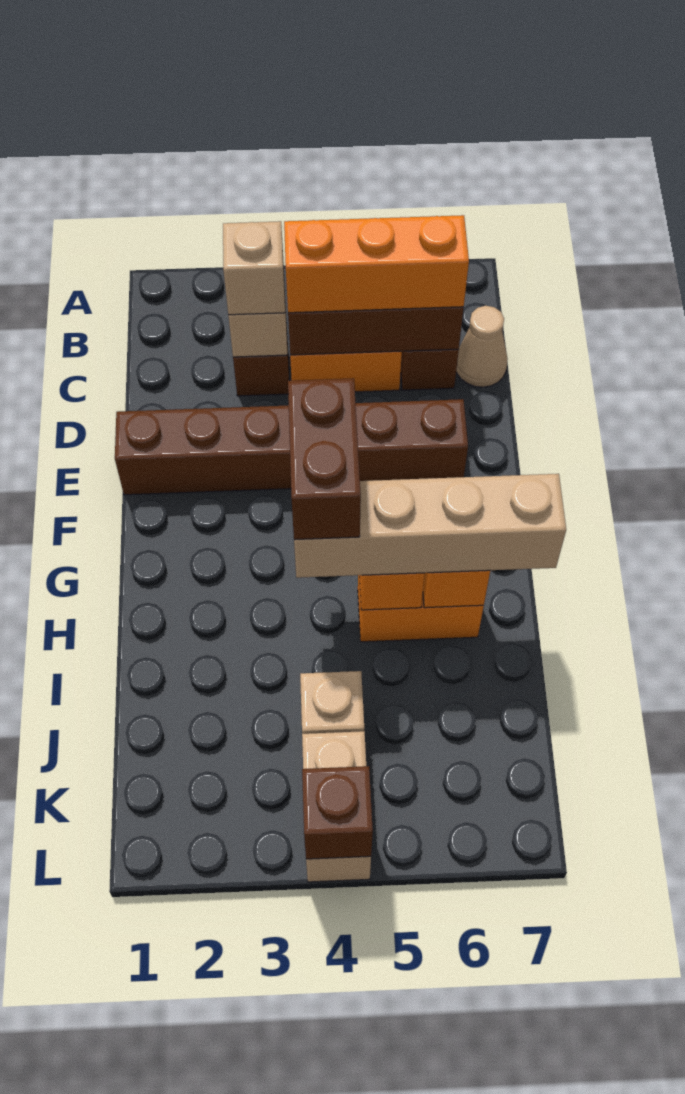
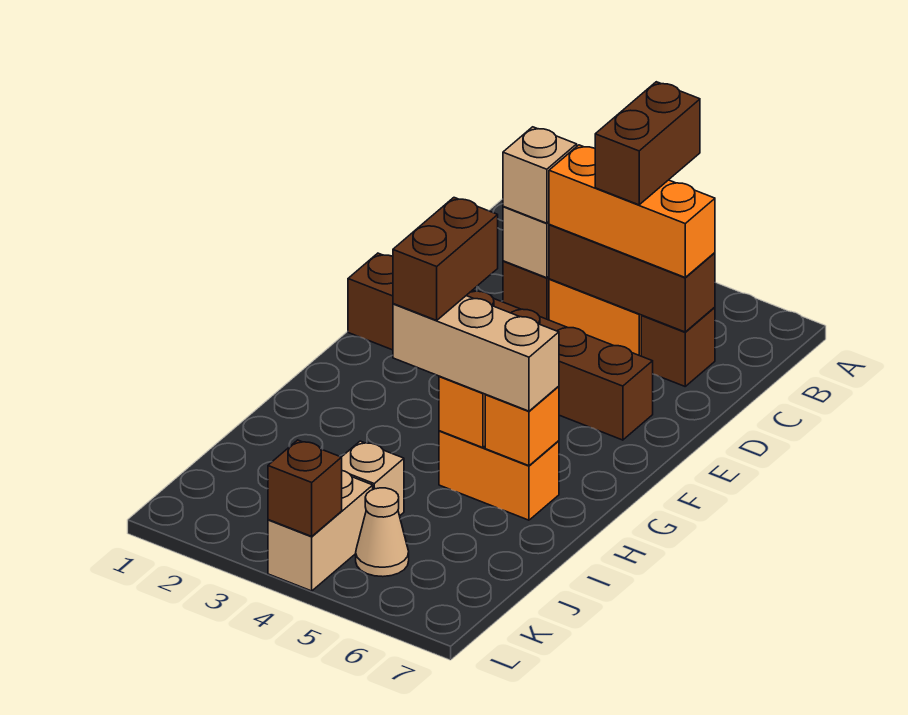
none -> brown 1x2 brick [595,82,700,205]
tan 1x1 cone [456,306,508,387] -> tan 1x1 cone moved to [356,488,409,577]
tan 1x4 brick [294,474,566,578] -> tan 1x3 brick [393,296,559,411]

